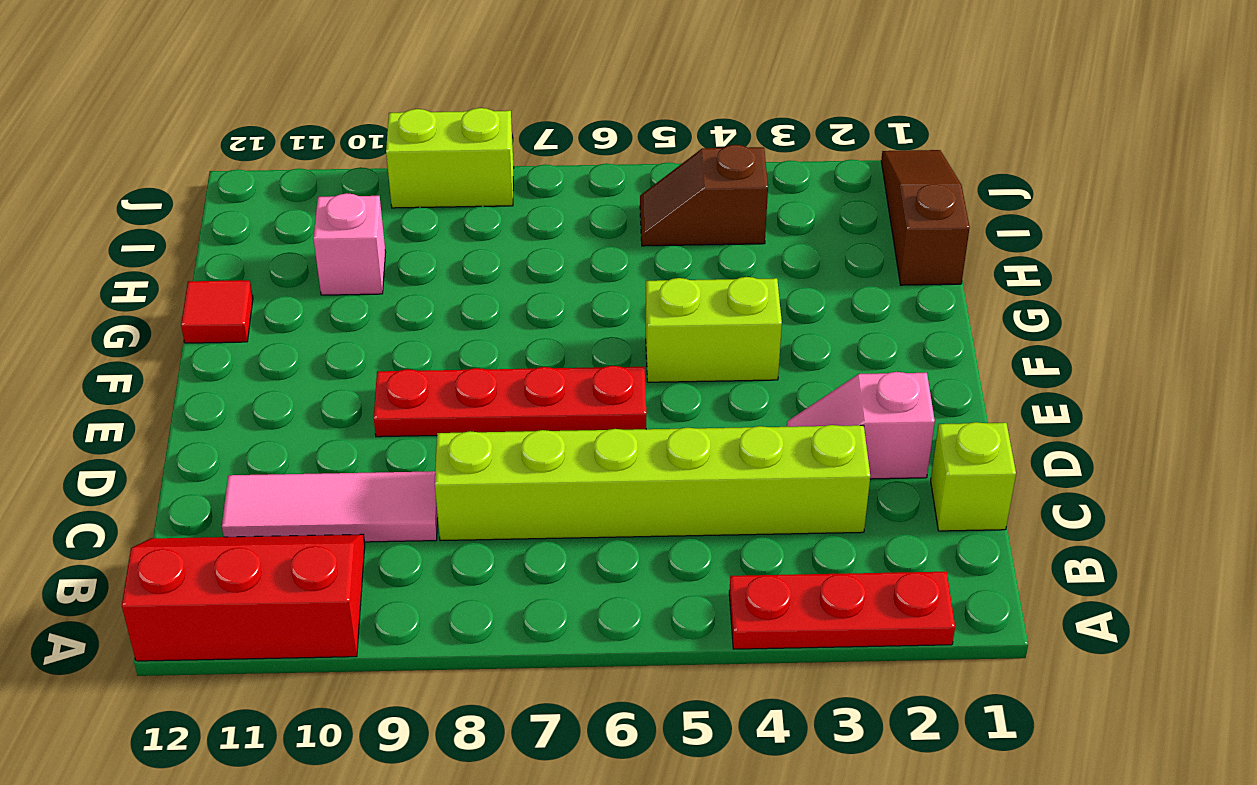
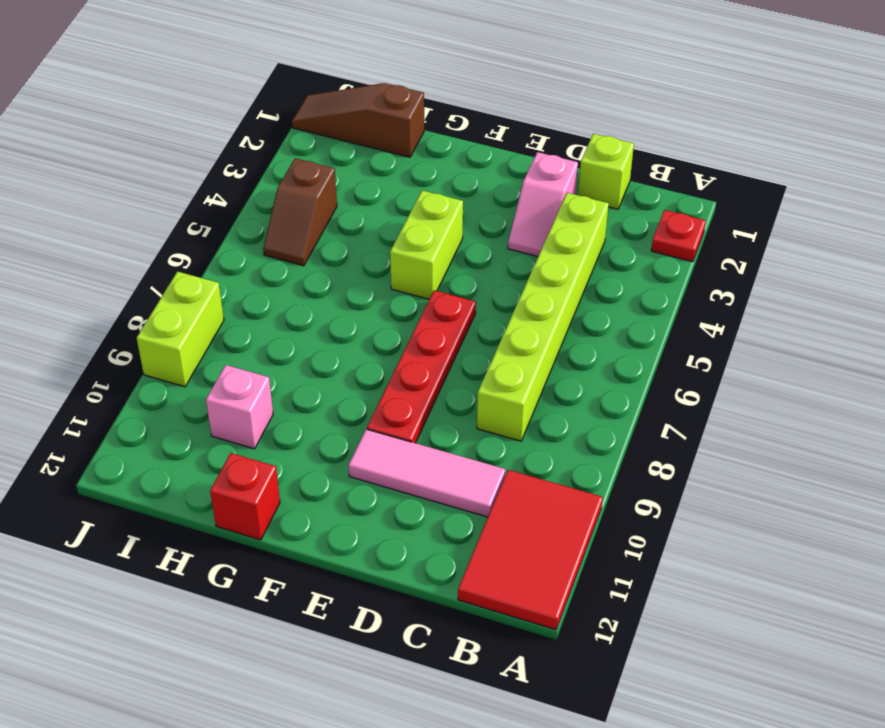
red 1x3 plate [729,572,955,649] -> red 1x1 plate [651,210,706,262]
red 2x3 slope [122,534,365,661] -> red 2x3 tile [458,470,603,630]
pink 1x3 tile [222,471,438,542] -> pink 1x3 tile turned to [349,429,505,517]
red 1x1 tile [181,280,253,343] -> red 1x1 brick [210,453,280,540]

